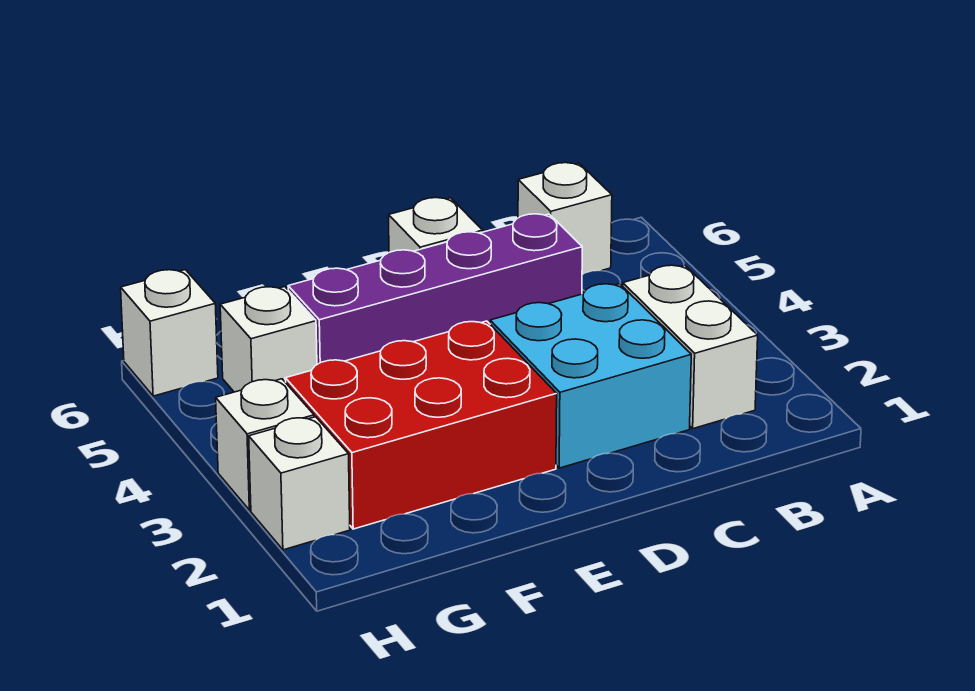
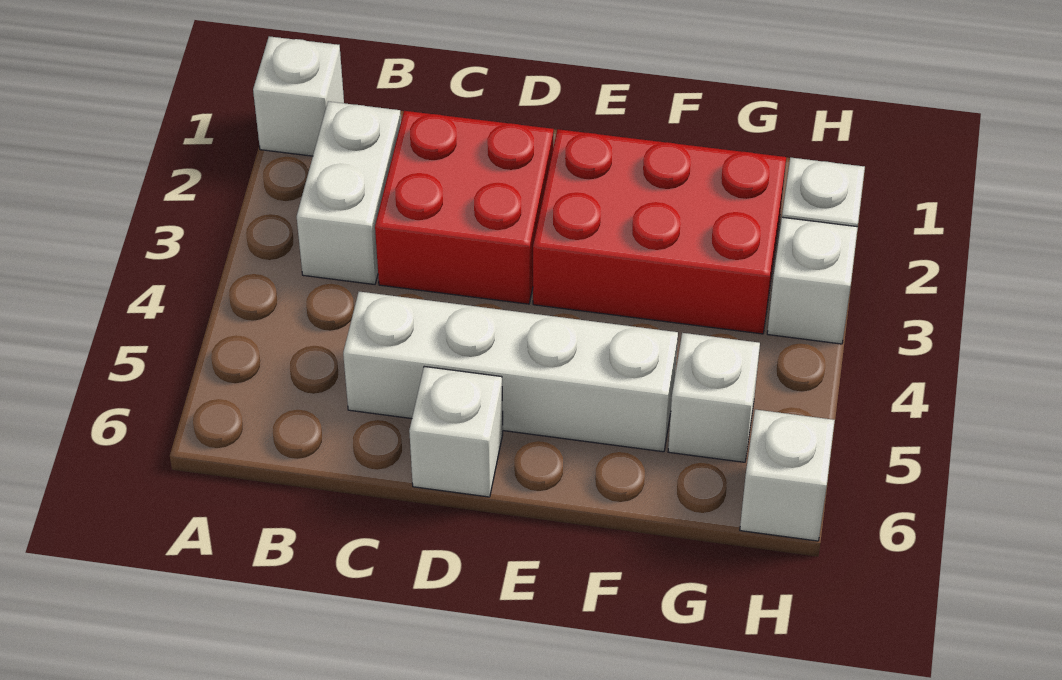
white 1x1 brick [518,163,612,275] -> white 1x1 brick moved to [253,36,344,156]
cyan 2x2 brick [490,284,691,468] -> red 2x2 brick [375,111,554,304]
purple 1x4 brick [288,214,582,364] -> white 1x4 brick [343,292,678,452]

